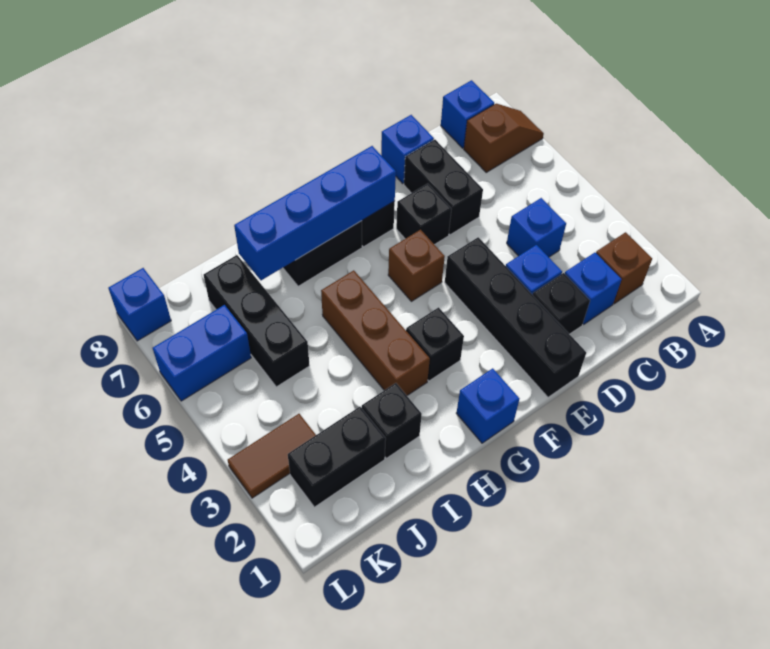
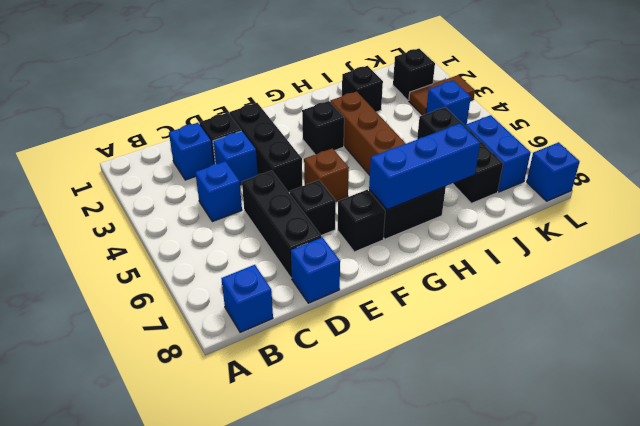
brown 1x2 slope [464,104,544,172] -> none
brown 1x1 brick [596,232,652,304] -> none
black 1x2 brick [404,140,483,235] -> black 1x3 brick [242,171,322,278]
black 1x4 brick [445,237,586,397] -> black 1x3 brick [229,103,302,192]
blue 1x4 brick [234,146,396,280] -> blue 1x3 brick [369,124,480,210]
blue 1x1 brick [456,368,520,443] -> blue 1x1 brick moved to [426,80,471,126]
black 1x2 brick [288,407,386,507] -> black 1x1 brick [393,49,435,101]
blue 1x2 brick [153,305,251,401] -> blue 1x2 brick turned to [465,115,531,192]

